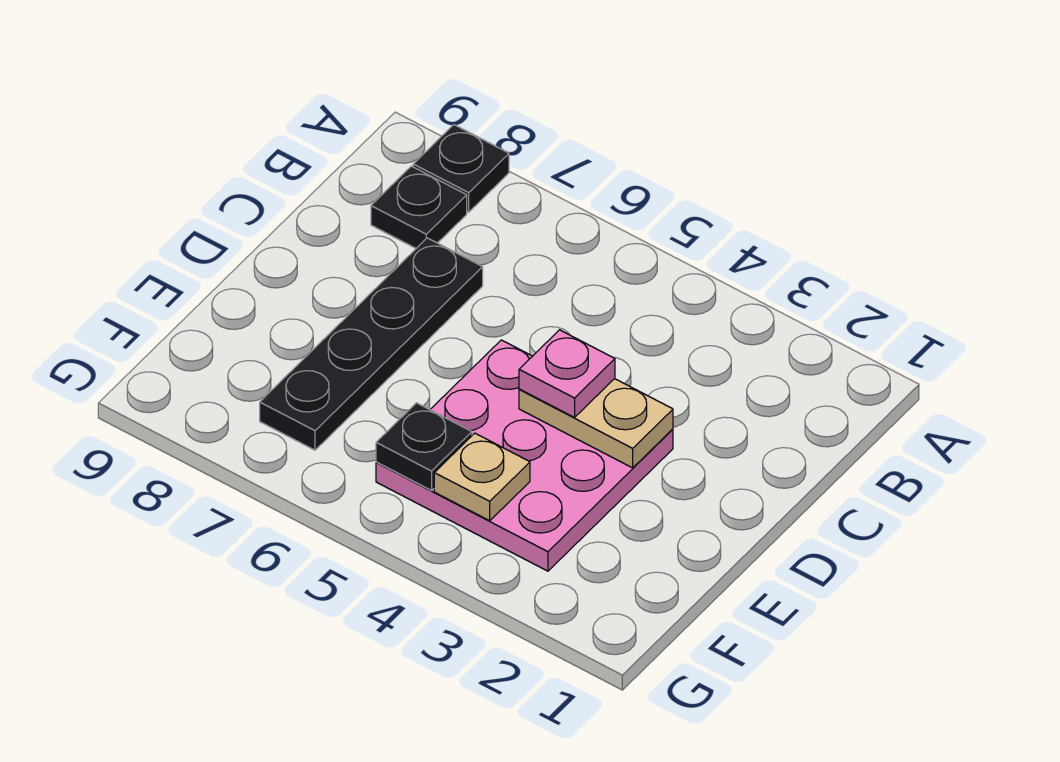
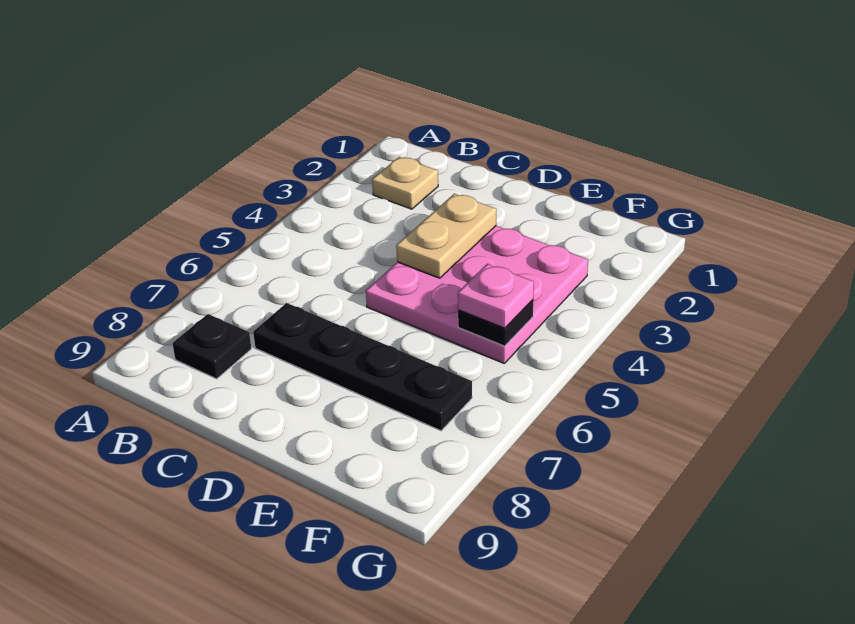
black 1x1 plate [413,125,509,212] -> none
pink 1x1 plate [519,330,615,417] -> pink 1x1 plate moved to [458,264,534,328]
tan 1x1 plate [434,433,530,521] -> tan 1x1 plate moved to [372,157,438,209]

